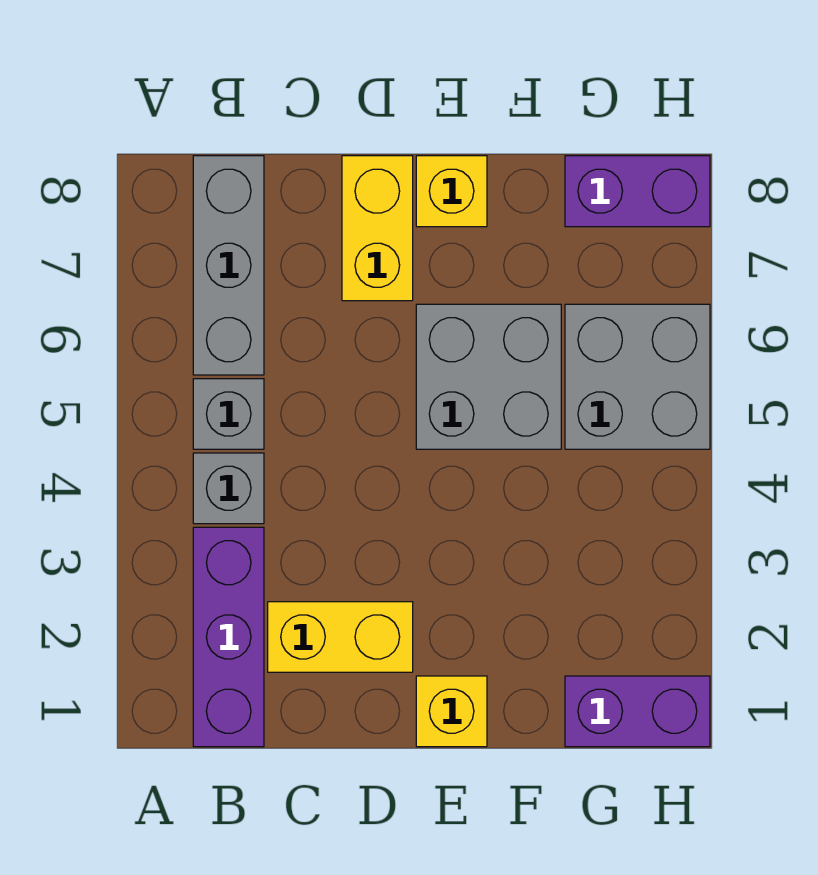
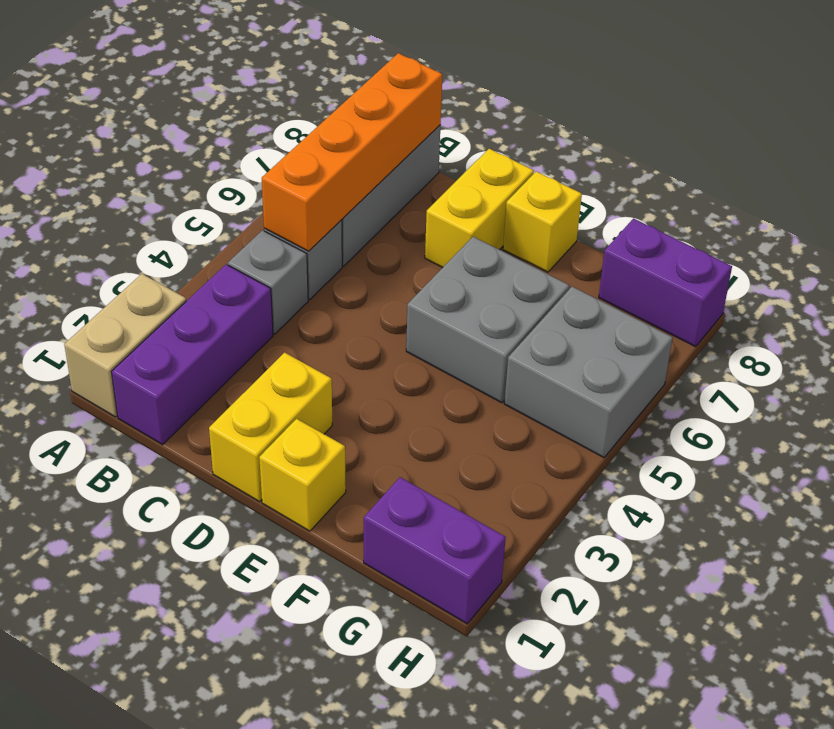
none -> tan 1x2 brick [64,274,186,417]
none -> orange 1x4 brick [262,53,442,251]
yellow 1x2 brick [268,602,413,672] -> yellow 1x2 brick turned to [209,353,332,502]

